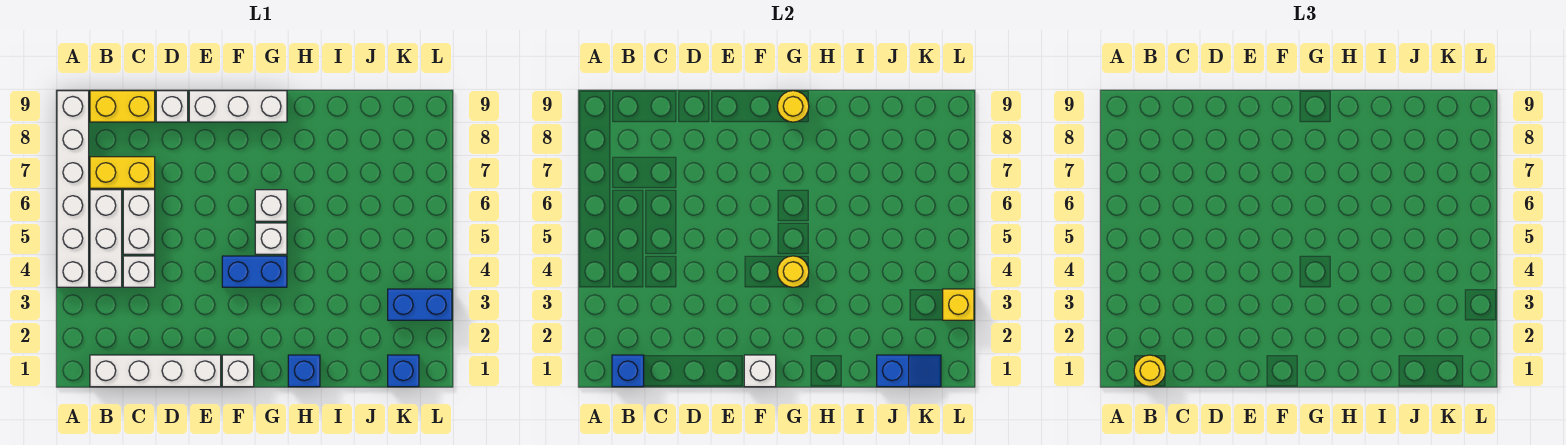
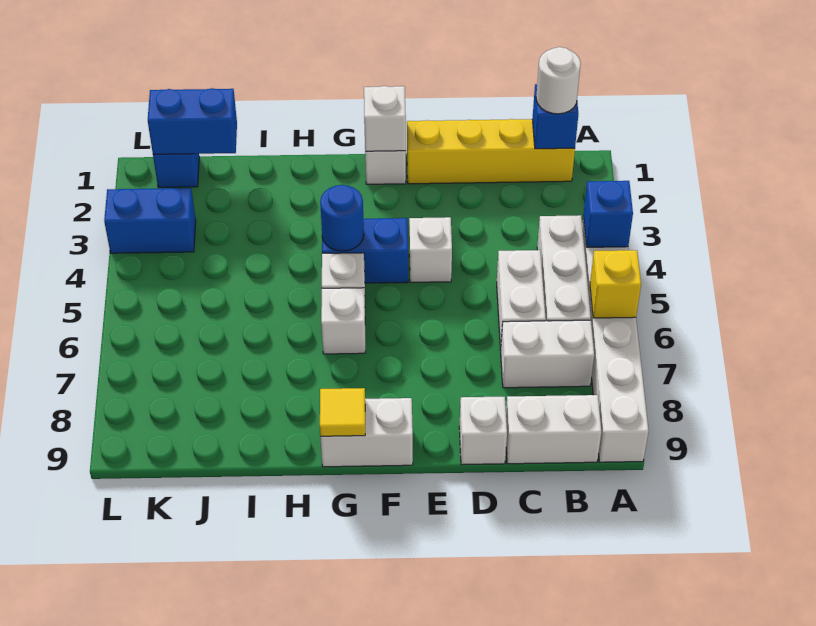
white 1x4 brick [90,355,221,387] -> yellow 1x4 brick [407,119,575,184]
yellow 1x1 round brick [1134,355,1166,387] -> white 1x1 round brick [536,47,581,114]
yellow 1x2 brick [90,157,155,188] -> white 1x2 brick [501,320,594,388]
yellow 1x2 brick [90,91,155,122] -> white 1x2 brick [506,395,601,464]
white 1x1 brick [123,256,155,287] -> white 1x1 brick moved to [409,217,452,282]
white 1x3 brick [189,91,287,122] -> white 1x2 brick [320,398,413,467]
yellow 1x1 round brick [777,256,809,287] -> blue 1x1 round brick [320,185,364,251]
yellow 1x1 round brick [777,91,809,122] -> yellow 1x1 tile [320,388,365,436]
blue 1x1 brick [288,355,320,387] -> blue 1x1 brick moved to [583,181,633,247]
blue 1x2 slope [877,355,941,387] -> blue 1x2 brick [148,88,237,154]
yellow 1x1 brick [943,289,974,320] -> yellow 1x1 brick moved to [590,250,641,318]

